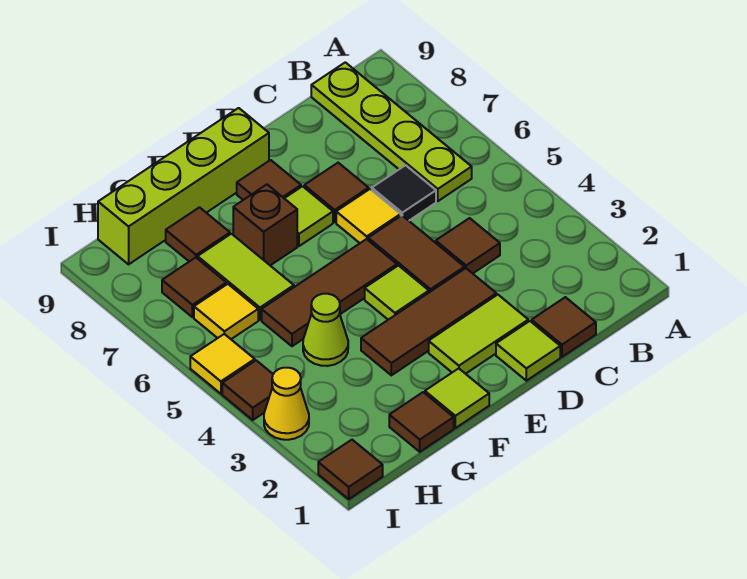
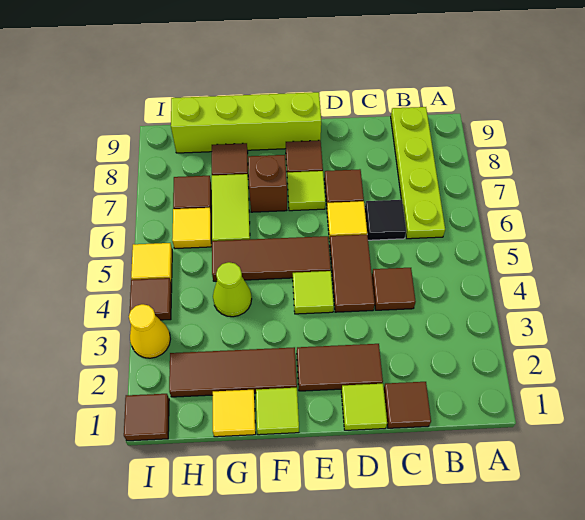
lime 1x2 tile [429,295,528,374] -> brown 1x2 tile [297,344,383,391]
brown 1x3 tile [361,268,496,375] -> brown 1x3 tile moved to [169,347,297,397]
brown 1x1 tile [389,392,454,452] -> yellow 1x1 tile [213,390,256,437]

